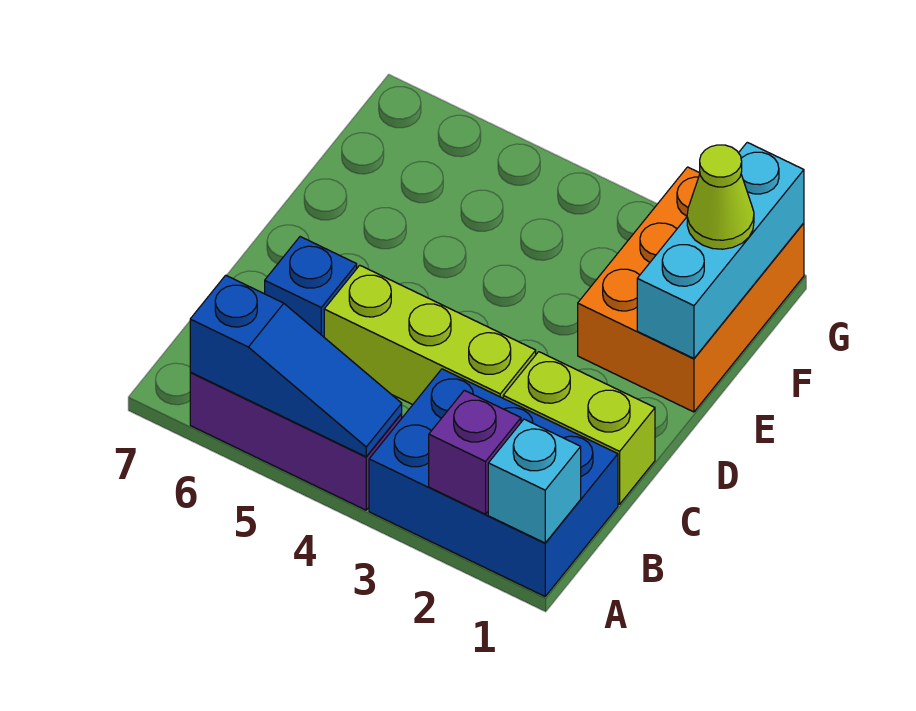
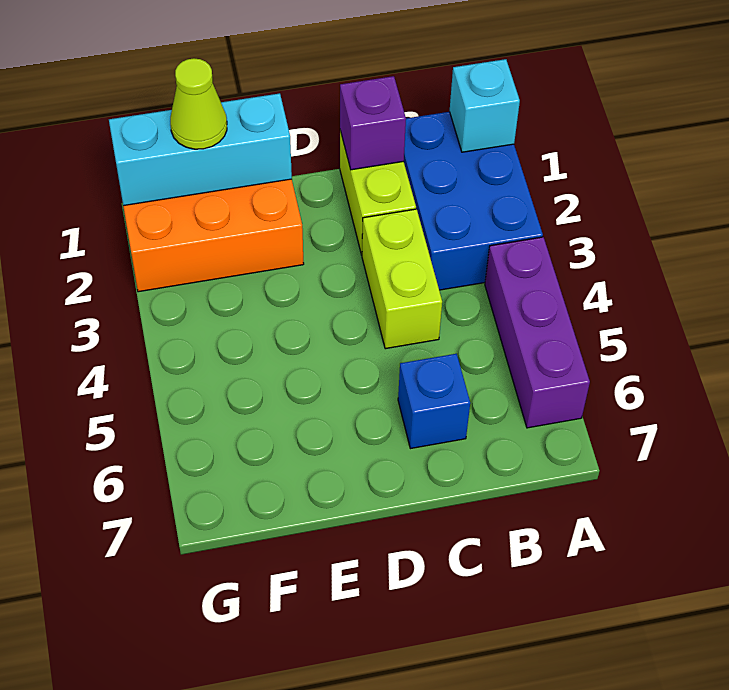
purple 1x1 brick [429,390,521,514] -> purple 1x1 brick moved to [340,76,406,170]
blue 1x3 slope [190,275,402,457] -> none
lime 1x3 brick [324,265,536,405] -> lime 1x2 brick [362,209,442,349]

